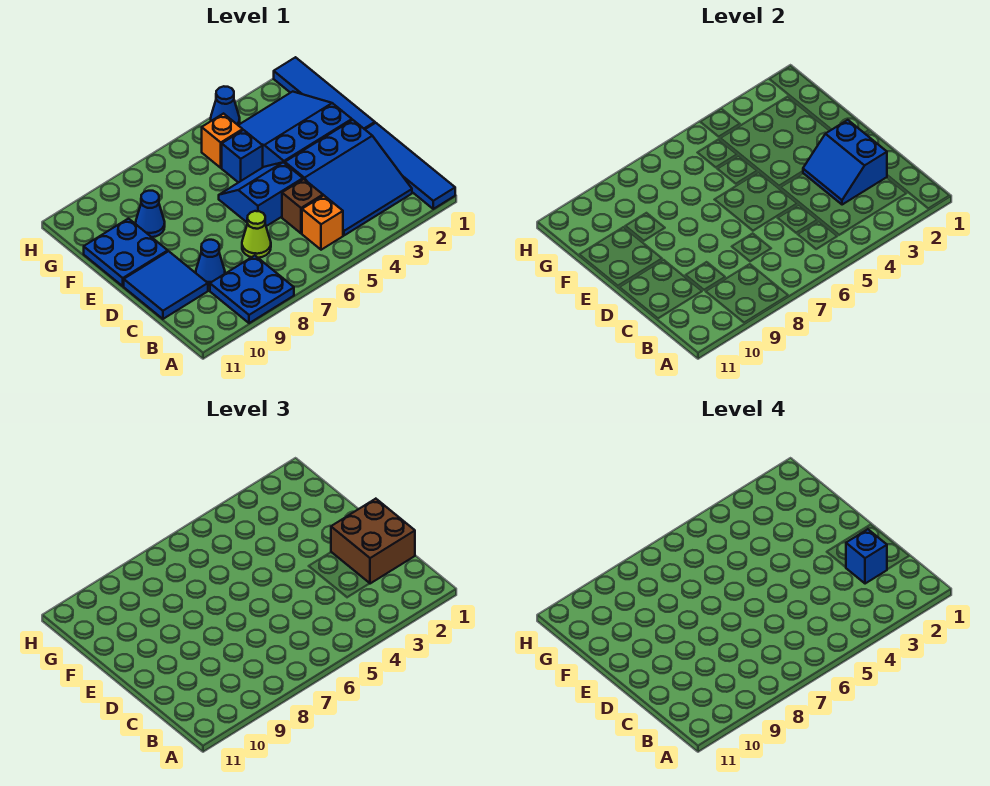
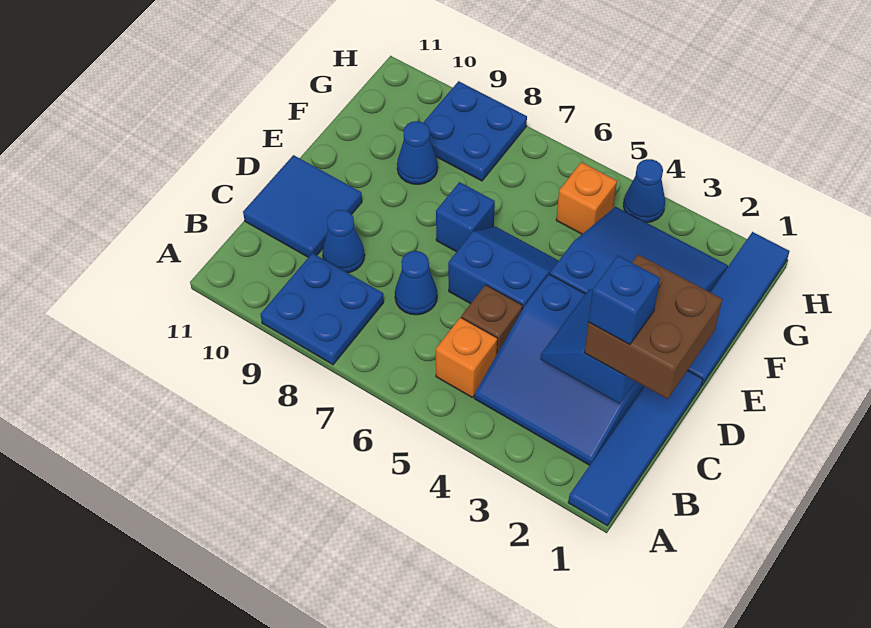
lime 1x1 cone [242,211,271,258] -> blue 1x1 cone [395,251,437,315]
blue 2x2 plate [84,219,168,286] -> blue 2x2 plate moved to [423,81,527,181]
blue 1x1 brick [222,130,263,183] -> blue 1x1 brick moved to [436,182,495,252]

